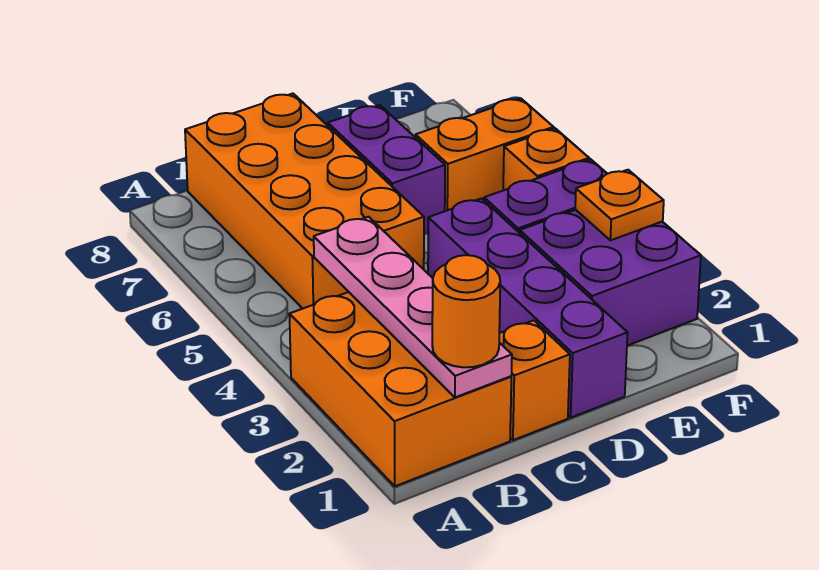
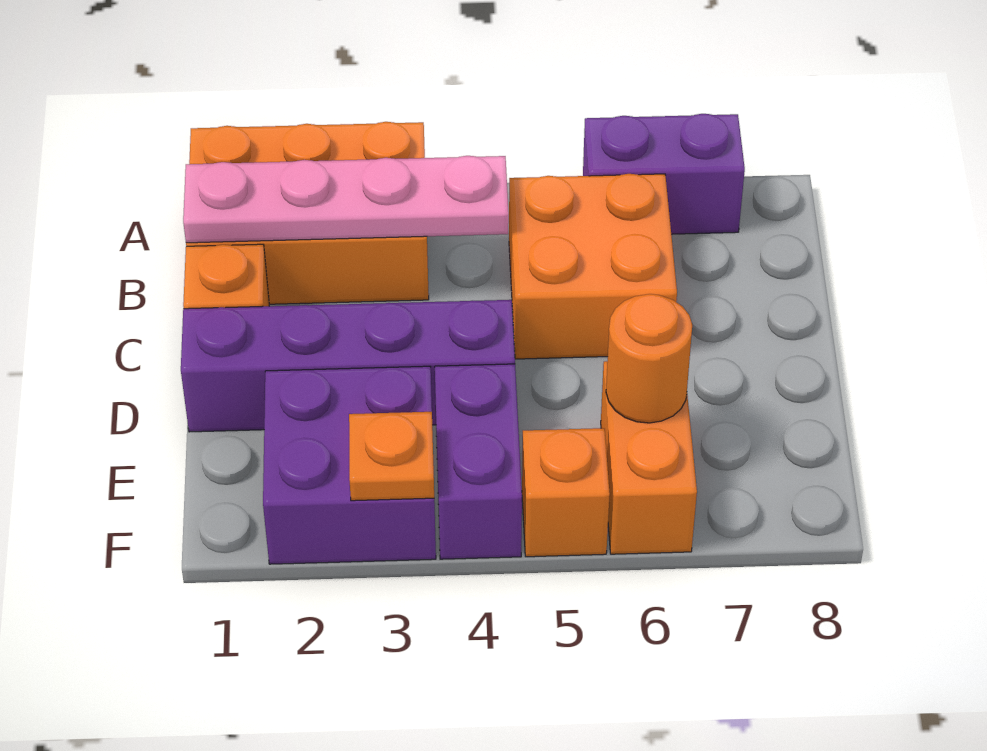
orange 1x1 round brick [432,255,500,367] -> orange 1x1 round brick moved to [606,294,692,423]
orange 2x4 brick [185,94,424,309] -> orange 2x2 brick [509,174,677,359]
purple 1x2 brick [328,105,445,234] -> purple 1x2 brick moved to [583,114,745,234]

